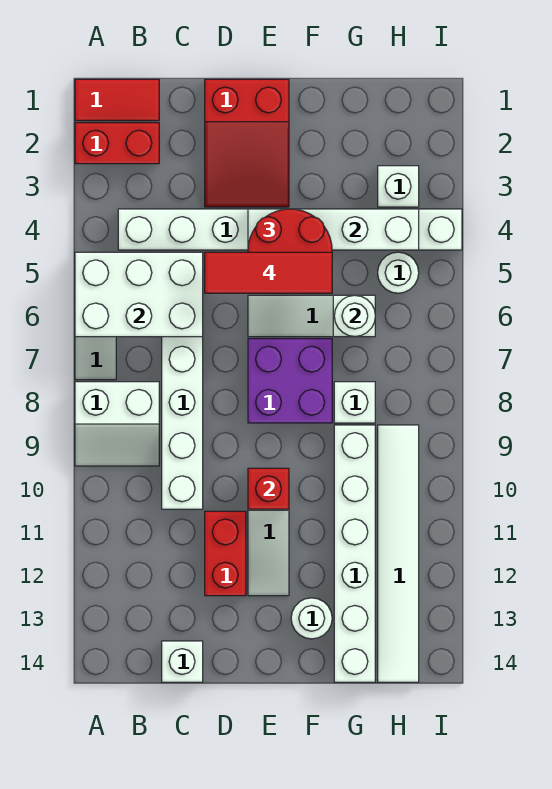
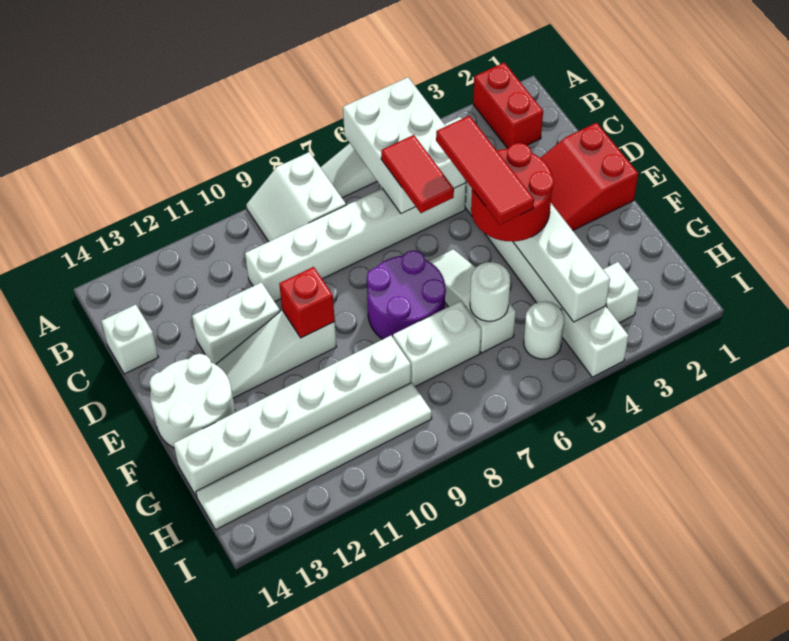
red 1x2 tile [75,79,159,121] -> red 1x2 tile moved to [381,135,454,213]
red 1x2 brick [205,511,246,596] -> white 1x2 brick [192,282,280,364]
purple 2x2 brick [248,339,332,423] -> purple 2x2 round brick [367,250,446,339]
white 1x1 round brick [291,598,332,639] -> white 2x2 round brick [149,354,235,448]
white 1x1 brick [334,382,375,423] -> white 1x2 brick [393,301,481,387]

